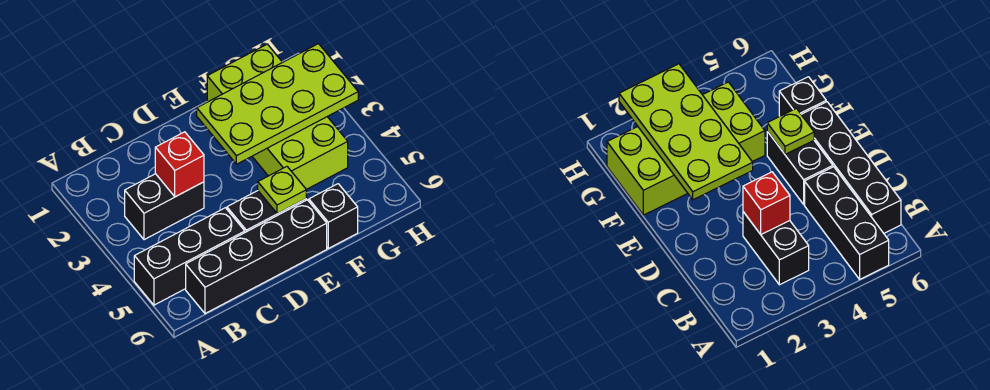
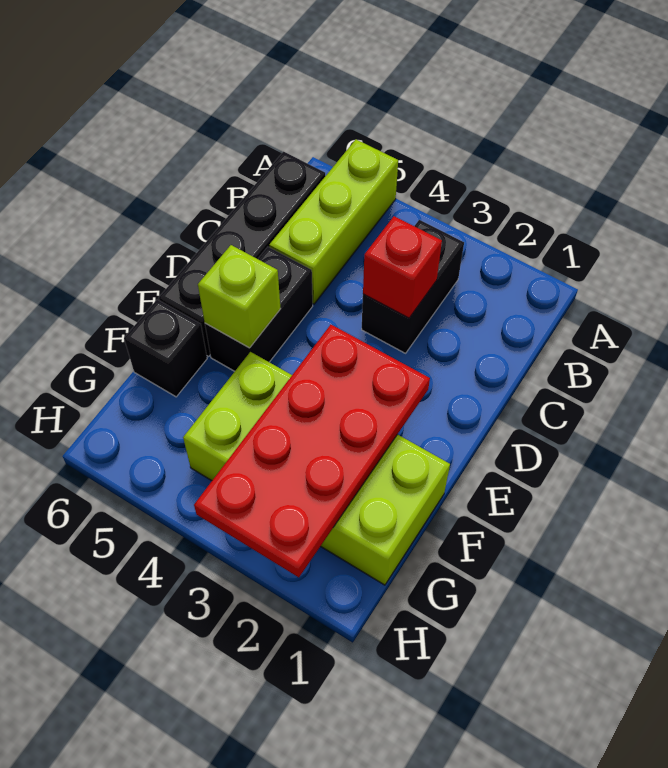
black 1x3 brick [134,208,245,305] -> lime 1x3 brick [269,140,398,304]
lime 2x4 plate [197,44,358,164] -> red 2x4 plate [194,325,430,577]
lime 1x1 plate [258,167,306,214] -> lime 1x1 brick [198,245,281,348]

